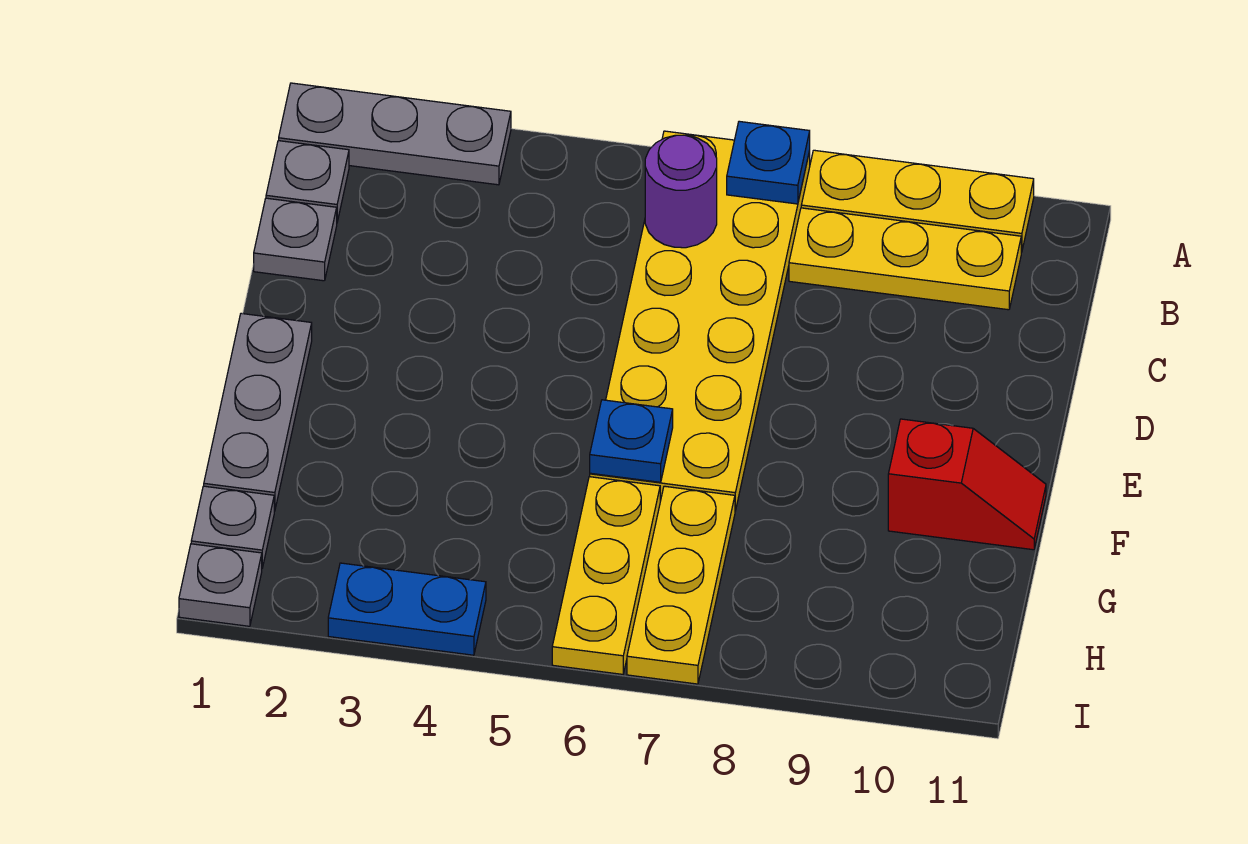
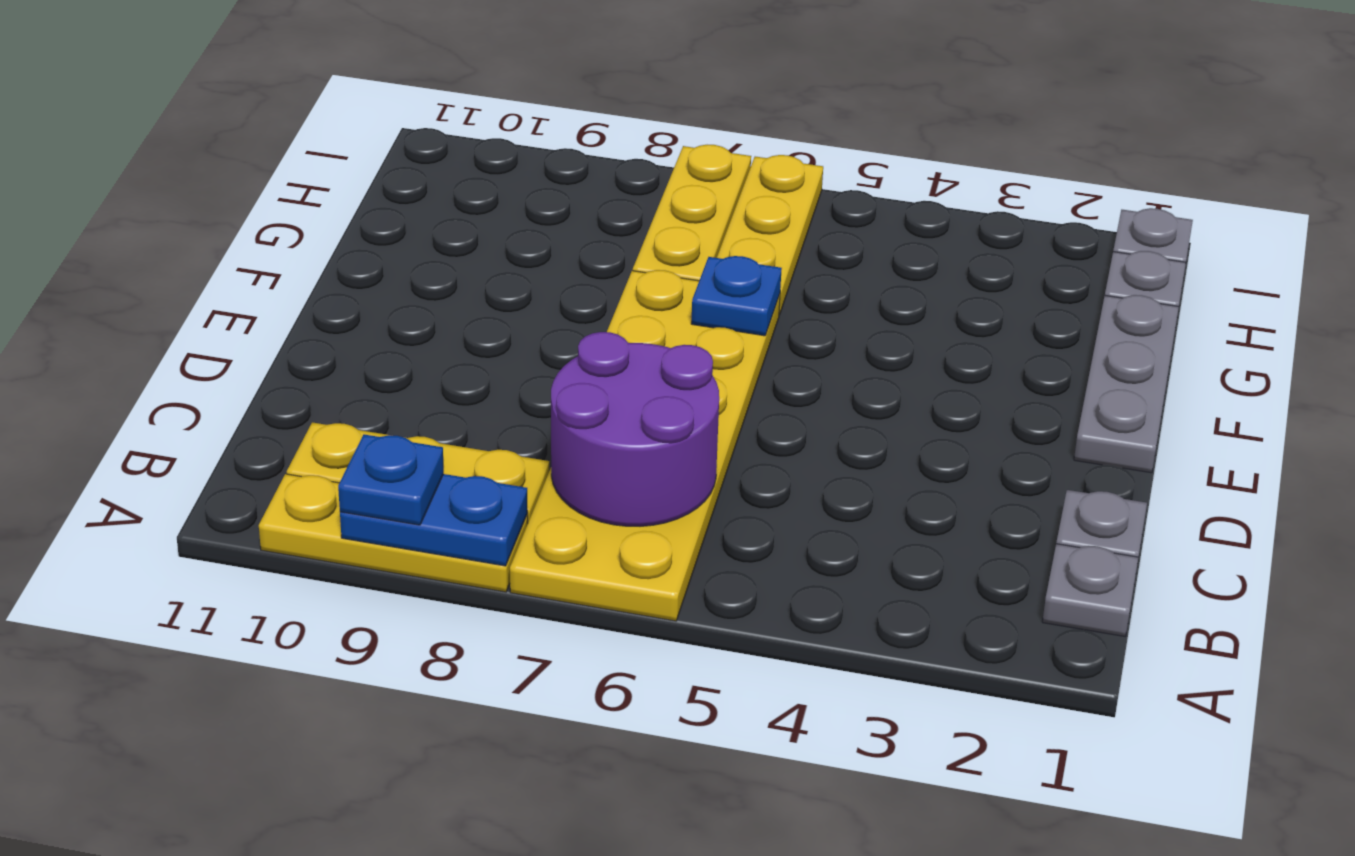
grey 1x3 plate [279,83,511,185] -> none
blue 1x1 plate [727,121,810,204] -> blue 1x1 plate moved to [338,434,444,525]
purple 1x1 round brick [645,135,717,248] -> purple 2x2 round brick [551,332,719,526]
red 1x2 slope [888,419,1046,550] -> none
blue 1x2 plate [328,563,486,655] -> blue 1x2 plate moved to [340,474,528,566]

